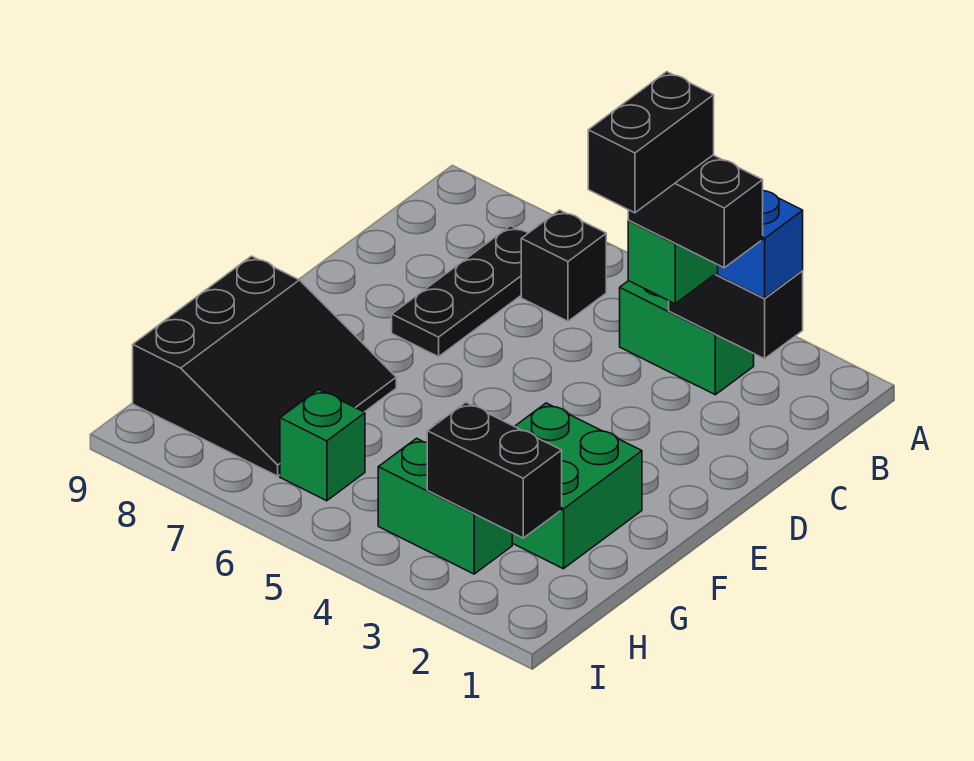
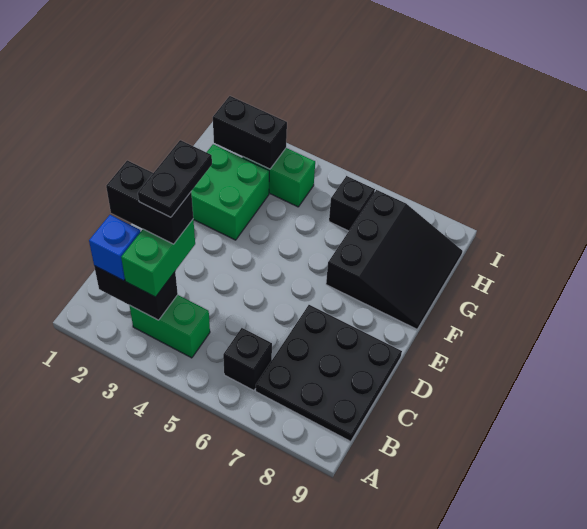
black 1x3 plate [392,226,528,357] -> black 3x3 plate [256,305,402,442]
black 1x2 brick [588,72,714,213] -> black 1x2 plate [138,140,212,217]
black 3x3 slope [133,256,396,476] -> black 3x3 slope turned to [326,190,462,329]
green 1x1 brick [280,389,365,501] -> black 1x1 brick [329,176,375,231]

